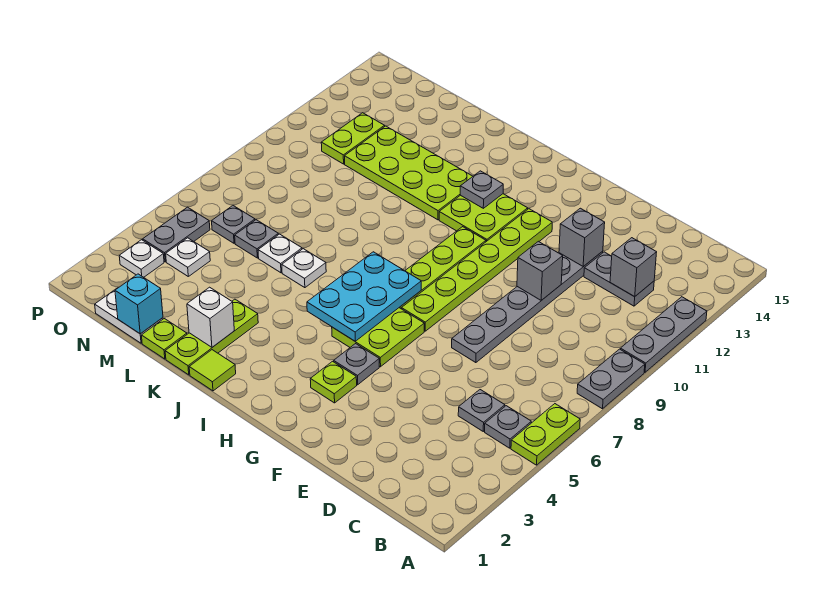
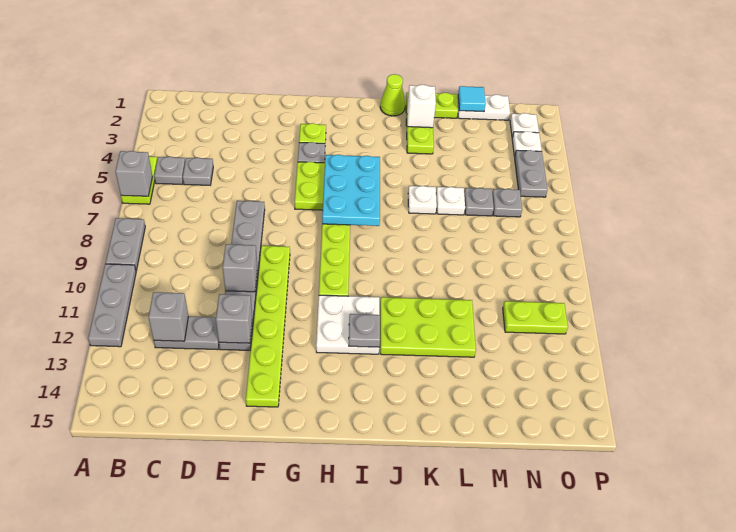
none -> grey 1x1 brick [115,151,152,196]
lime 1x6 plate [402,209,552,331] -> lime 1x6 plate moved to [246,246,290,407]
lime 2x2 plate [439,194,528,242] -> white 2x2 plate [316,295,379,354]
lime 1x1 tile [189,350,236,391] -> lime 1x1 cone [380,74,405,116]
lime 2x4 plate [345,126,473,220] -> lime 2x3 plate [380,297,476,357]
cyan 1x1 brick [115,274,163,334] -> cyan 1x1 tile [458,86,486,112]
white 1x1 plate [166,238,210,276] -> white 1x1 plate moved to [510,113,539,138]
lime 1x2 plate [321,113,385,164] -> lime 1x2 plate turned to [503,301,568,334]

